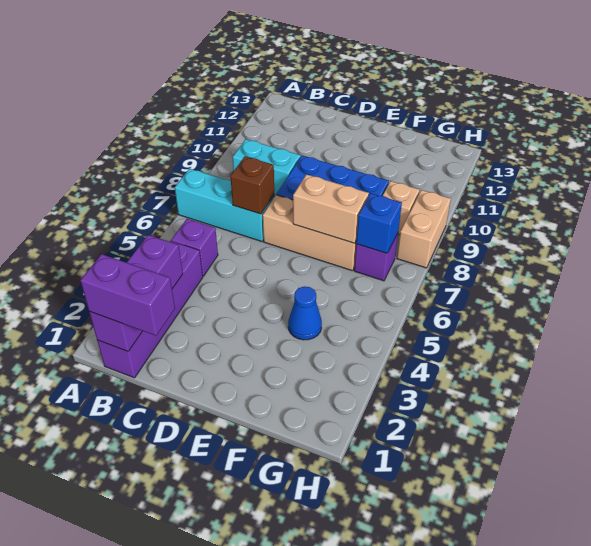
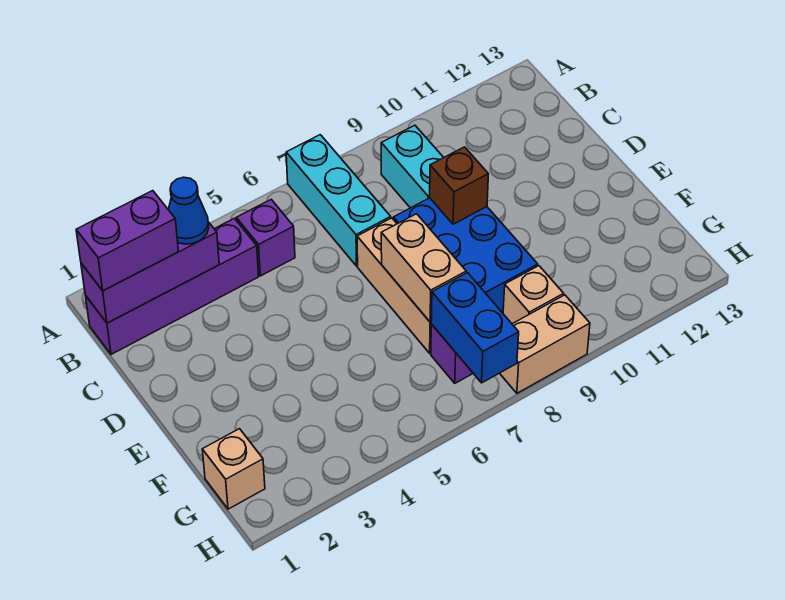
purple 1x2 brick [80,254,175,336] -> purple 1x2 brick turned to [76,191,178,291]
brown 1x1 brick [231,156,274,214] -> brown 1x1 brick moved to [430,147,488,224]
blue 1x1 cone [288,287,322,340] -> blue 1x1 cone moved to [168,177,209,244]
none -> tan 1x1 brick [202,429,265,509]
blue 1x1 brick [356,193,402,253] -> blue 1x2 brick [431,273,519,383]

